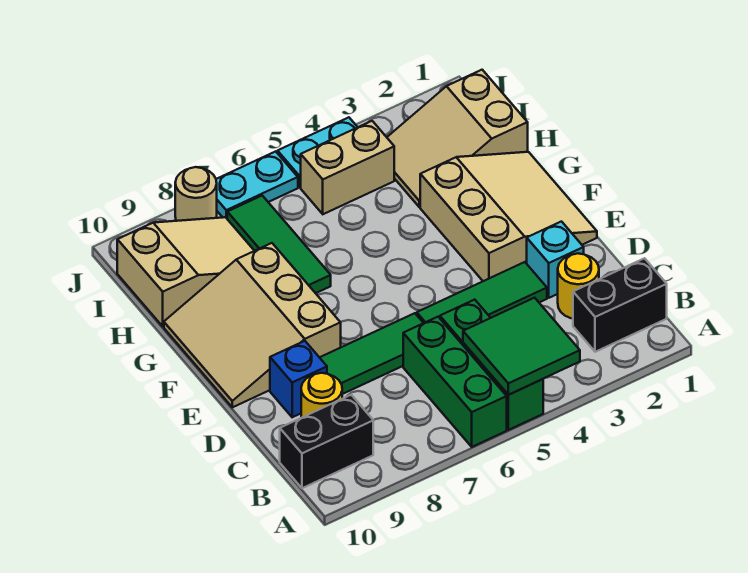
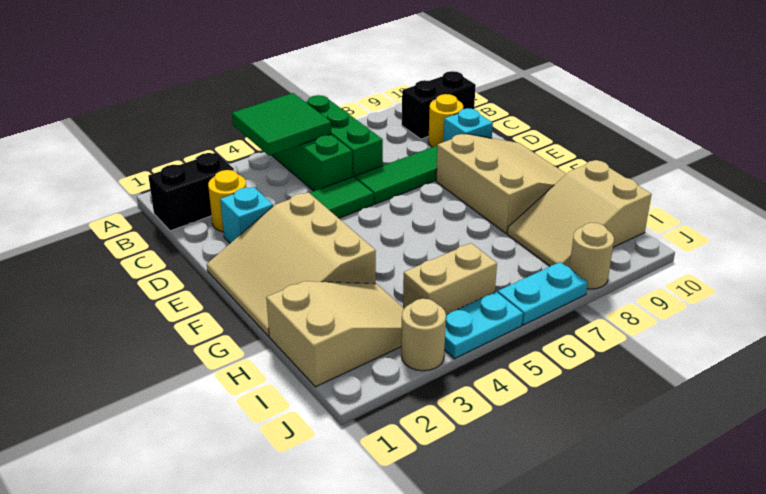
blue 1x1 brick [270,341,327,417] -> cyan 1x1 brick [443,108,493,142]
green 1x3 tile [227,196,331,293] -> none
none -> tan 1x1 round brick [401,299,446,371]

